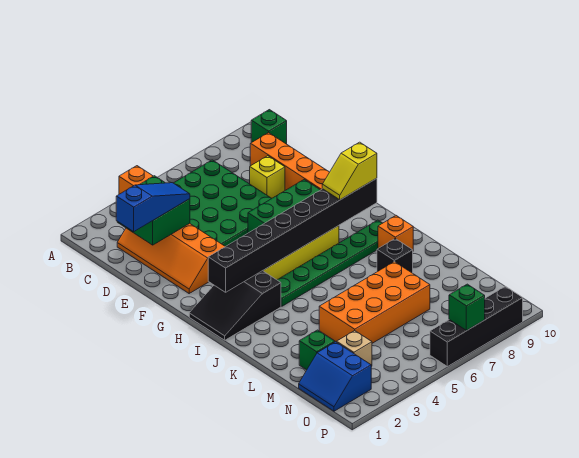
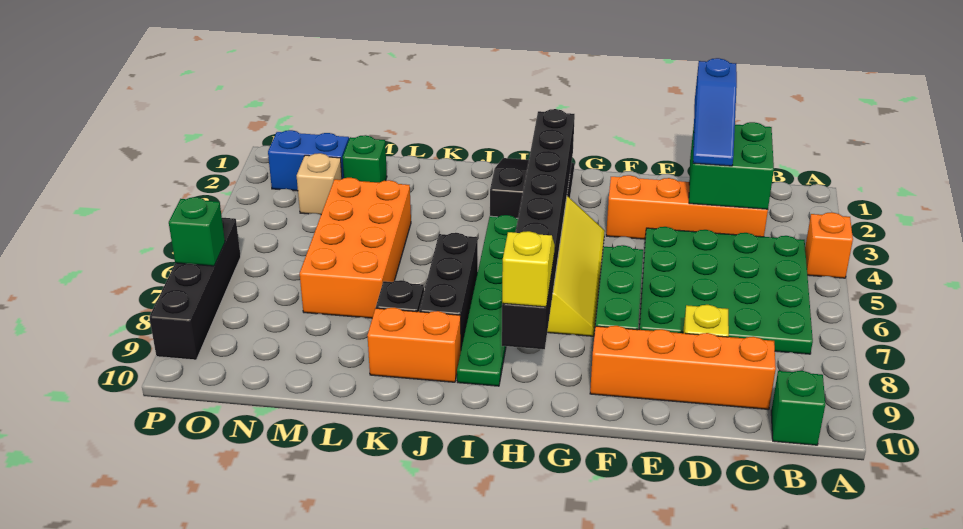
none -> black 1x3 brick [419,232,478,349]
orange 1x1 brick [378,216,413,250] -> orange 1x2 brick [367,308,461,382]

